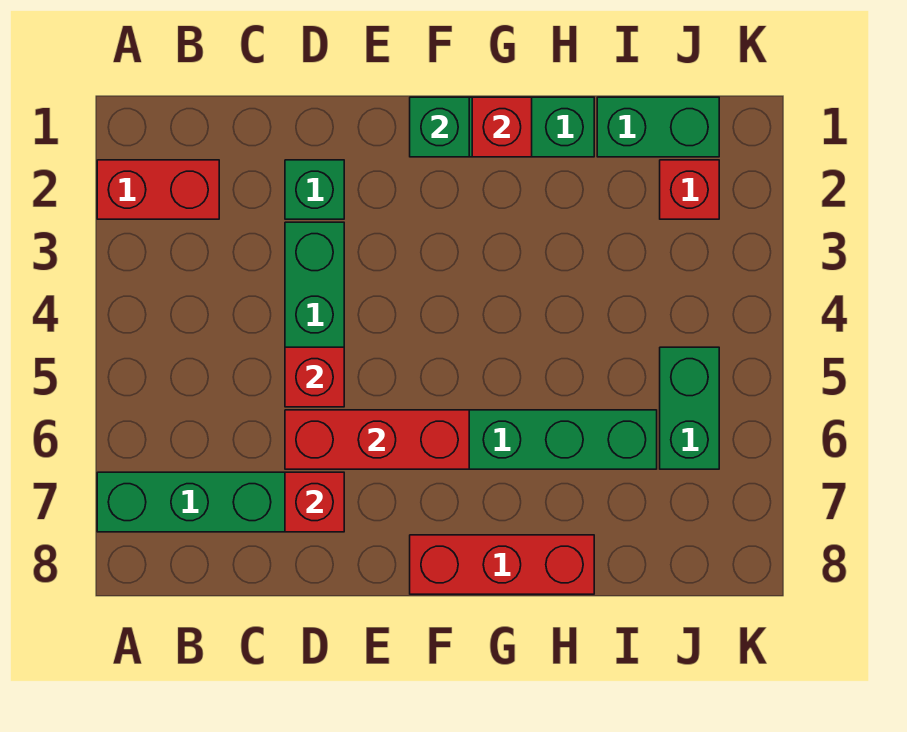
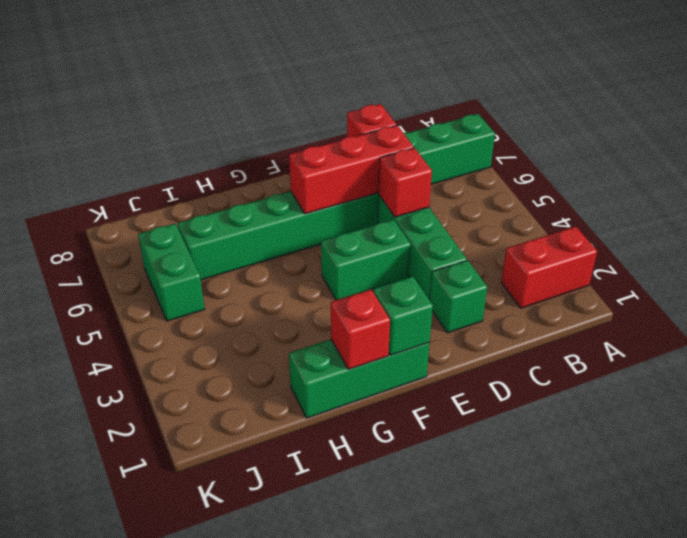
red 1x3 brick [410,535,594,594] -> none
green 1x2 brick [597,97,719,157] -> green 1x2 brick moved to [321,220,411,300]
red 1x1 brick [660,160,719,219] -> none

